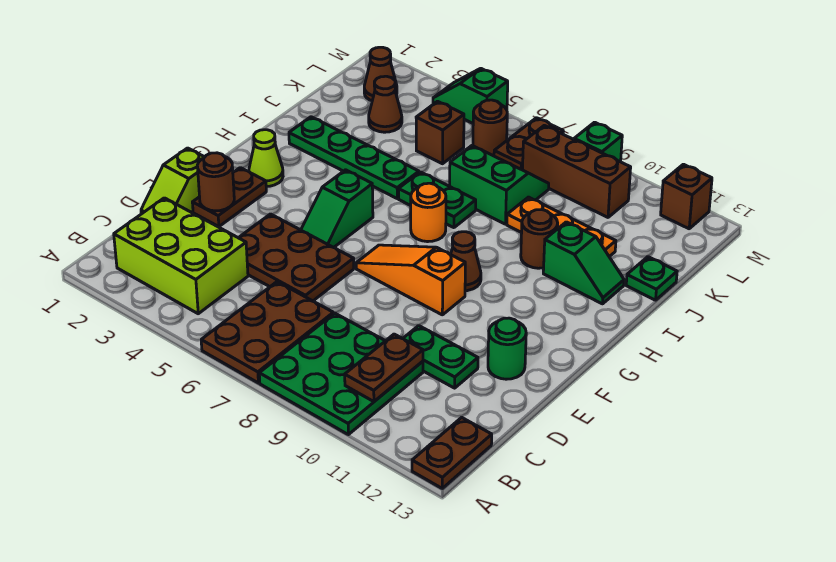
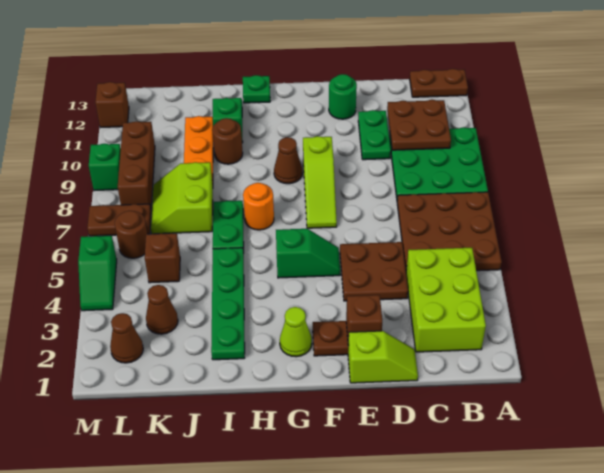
brown 2x3 plate [201,282,333,383] -> brown 3x3 plate [397,192,502,271]
brown 1x2 plate [345,334,423,402] -> brown 2x2 plate [387,100,451,150]
brown 2x3 plate [239,214,354,301] -> brown 2x2 plate [340,242,408,301]
brown 1x1 round brick [197,153,234,211] -> brown 1x1 brick [346,295,382,345]
orange 1x3 slope [356,245,465,315] -> lime 1x3 slope [303,136,337,228]
green 2x2 slope [450,146,549,224] -> lime 2x2 slope [151,162,213,234]
green 1x1 plate [626,257,677,300] -> green 1x1 plate moved to [243,75,270,103]

